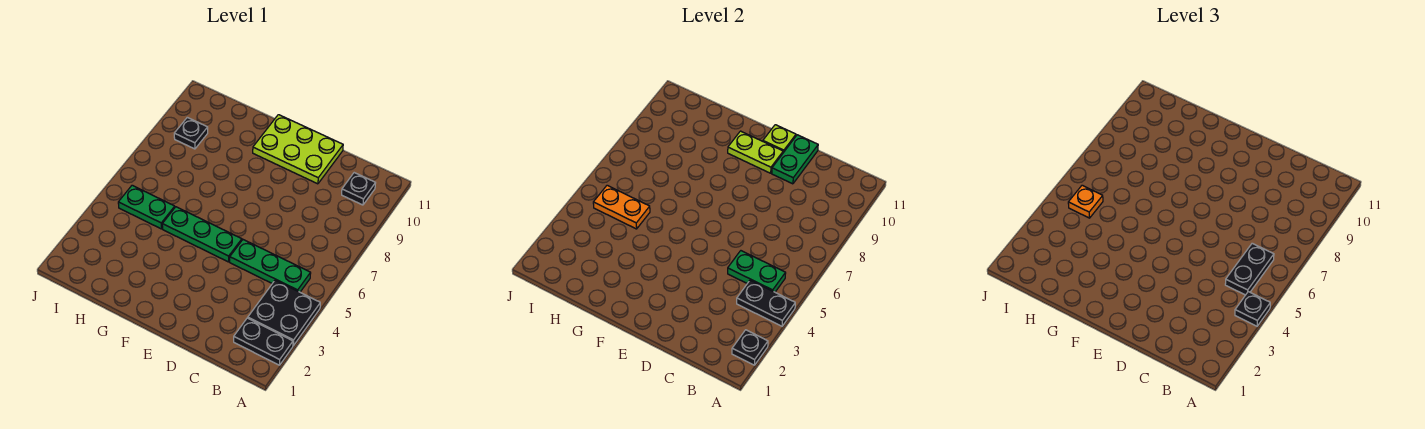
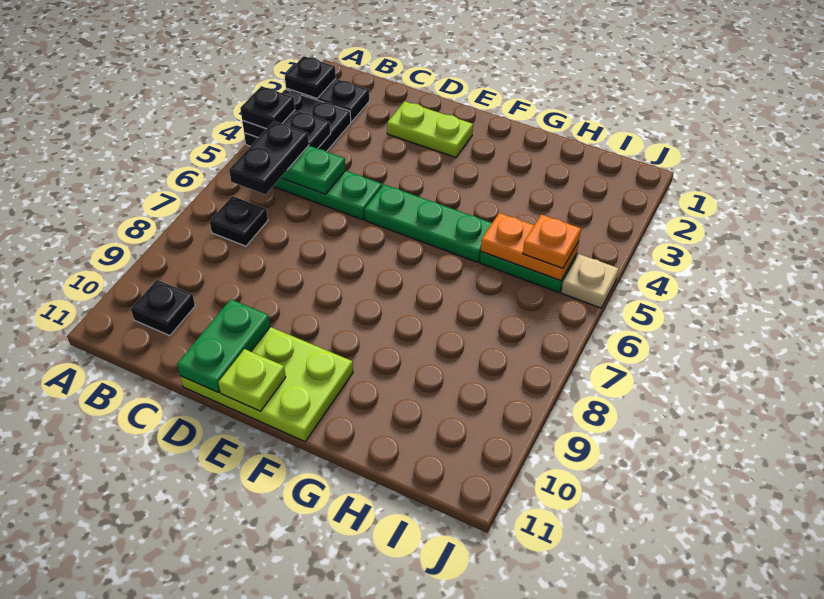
lime 1x2 plate [728,131,783,173] -> lime 1x2 plate moved to [387,101,473,157]
black 1x1 plate [174,117,208,149] -> black 1x1 plate moved to [210,196,268,246]
none -> tan 1x1 plate [561,254,619,308]

